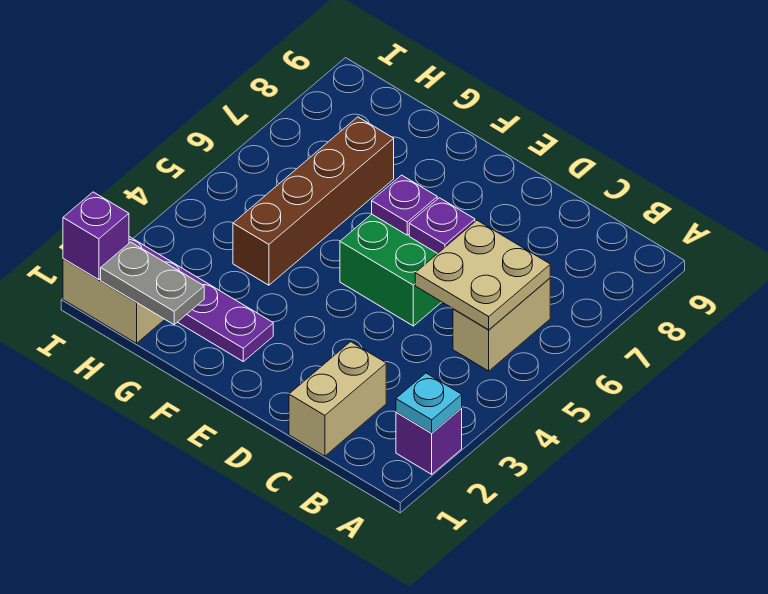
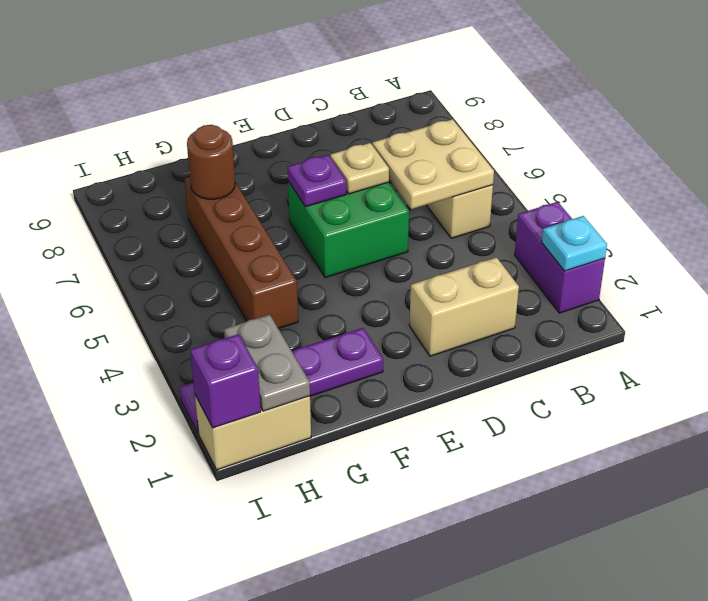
purple 1x1 brick [396,408,462,474] -> purple 1x2 brick [515,202,605,313]
tan 1x2 brick [289,342,386,456] -> tan 1x2 brick turned to [409,257,519,356]
purple 1x1 plate [409,198,475,253] -> tan 1x1 plate [330,143,389,194]
grey 1x2 plate [101,242,204,325] -> grey 1x2 plate turned to [224,314,310,411]
none -> brown 1x1 round brick [187,125,235,199]

